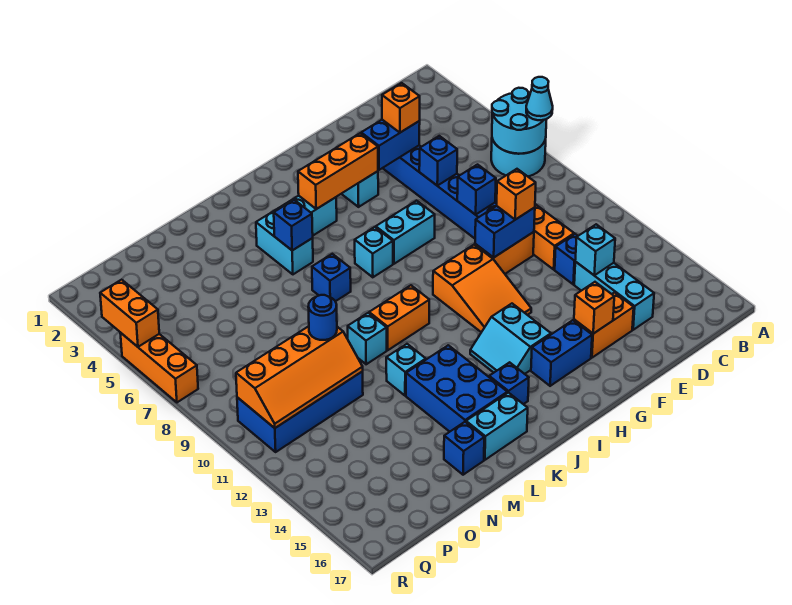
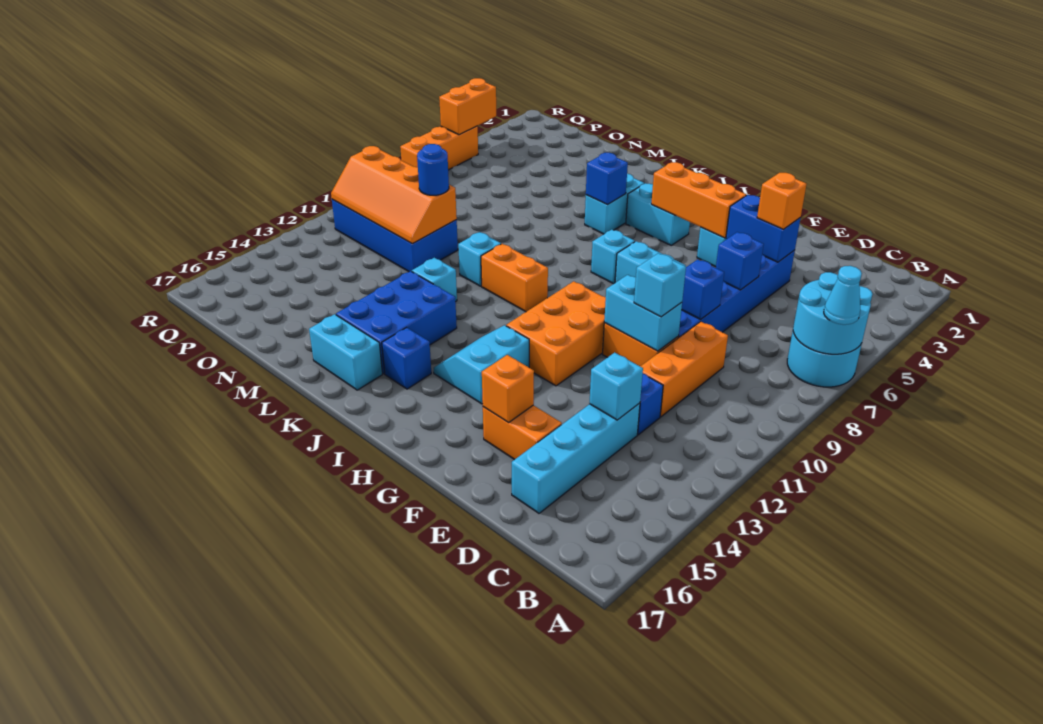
cyan 1x3 brick [574,262,654,330] -> cyan 1x4 brick [512,403,640,513]
blue 1x2 brick [475,206,535,258] -> cyan 1x2 brick [604,275,682,351]
orange 1x1 brick [497,169,536,220] -> cyan 1x1 brick [634,253,686,317]
orange 2x3 slope [433,245,531,332] -> orange 2x3 brick [506,281,606,386]
blue 1x2 brick [531,320,592,386] -> none
blue 1x1 brick [312,254,351,301] -> none
blue 1x1 brick [444,422,484,475] -> none

